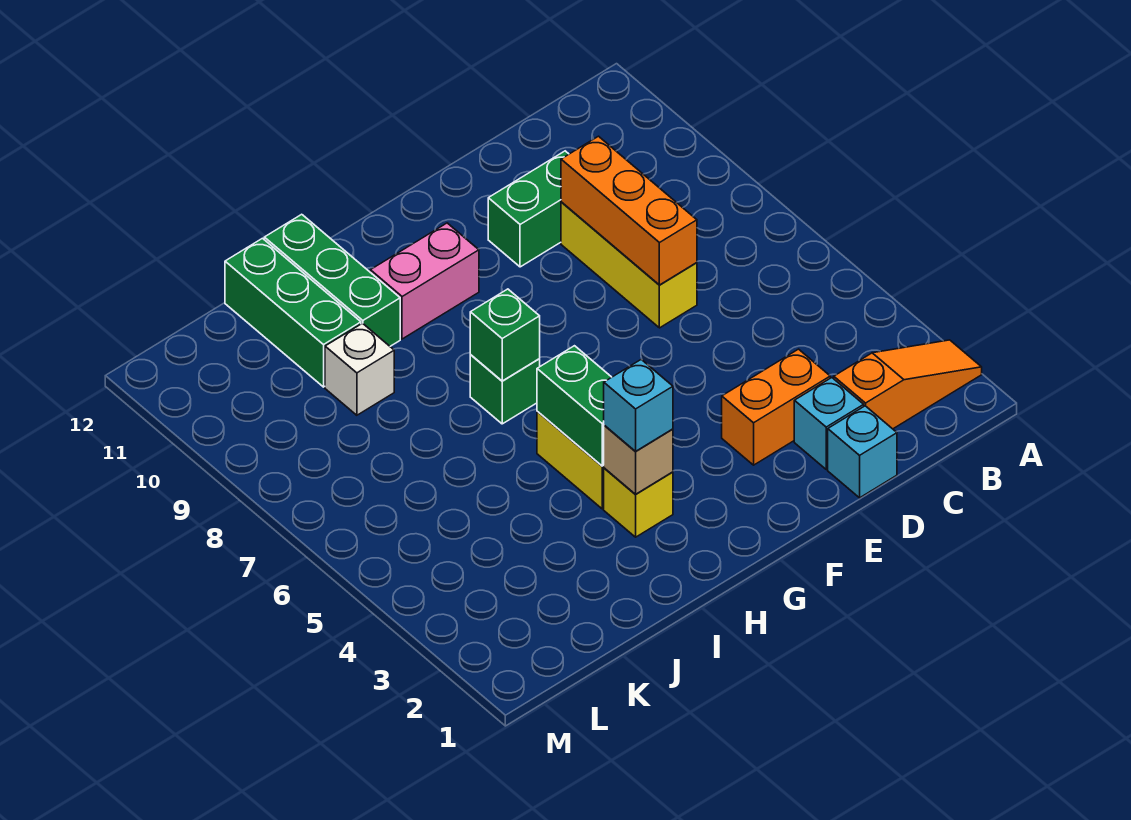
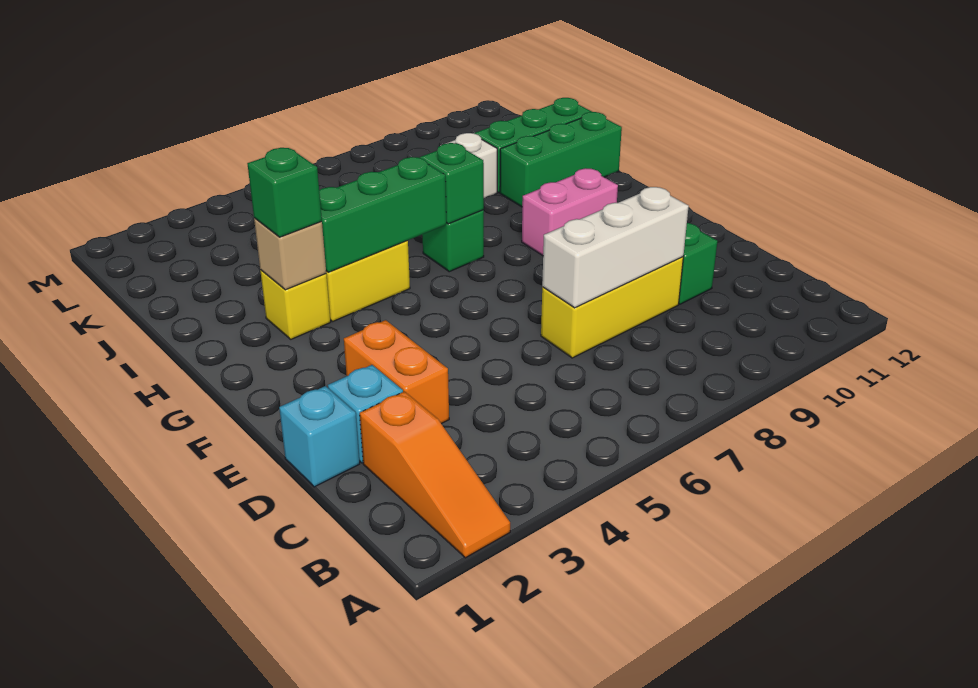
orange 1x3 brick [561,136,697,285] -> white 1x3 brick [542,187,689,308]
pink 1x2 brick [370,223,479,339] -> pink 1x2 brick turned to [522,168,618,256]
cyan 1x1 brick [604,360,673,451] -> green 1x1 brick [247,148,322,237]
green 1x2 brick [537,346,611,466] -> green 1x3 brick [319,157,446,272]

